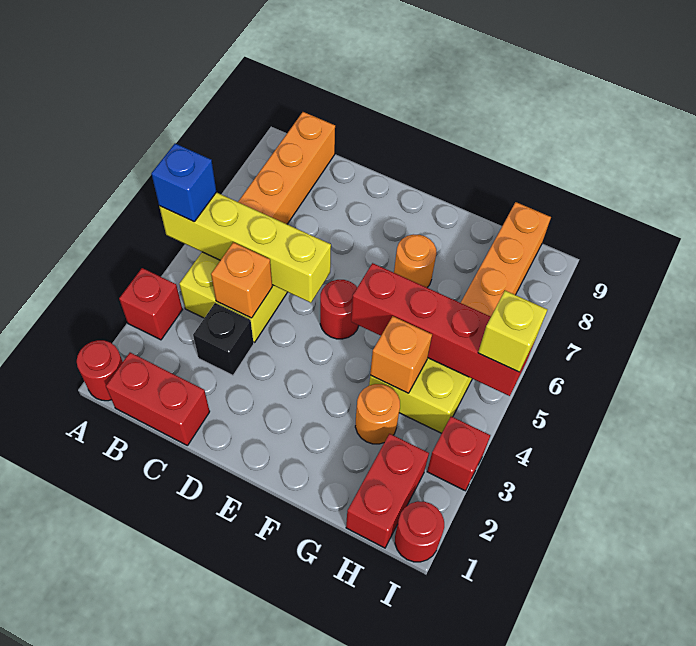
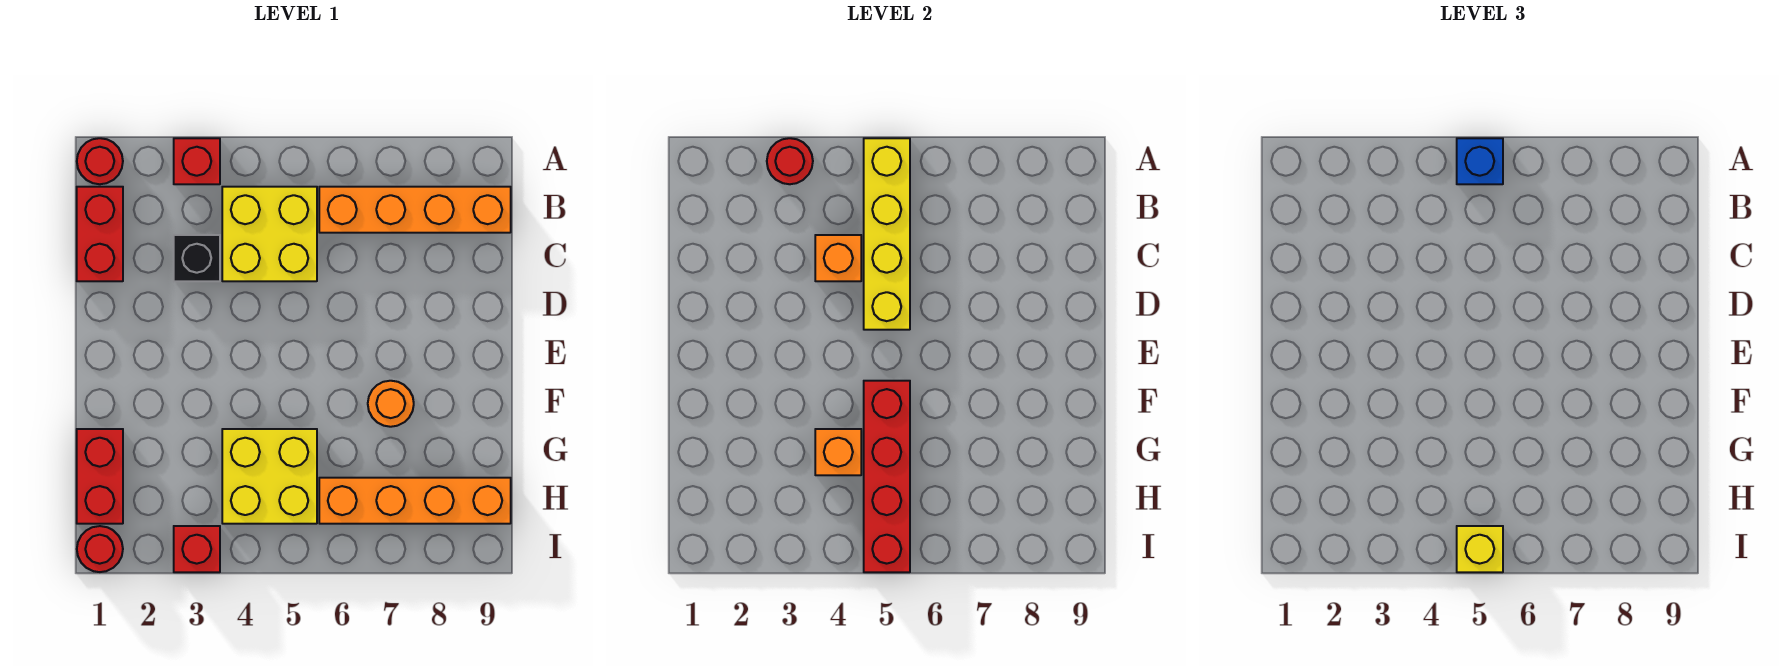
red 1x1 round brick [320,280,359,339] -> red 1x1 round brick moved to [767,138,813,184]
orange 1x1 round brick [355,384,400,444] -> none
red 1x2 brick [346,434,429,548] -> red 1x2 brick turned to [77,429,123,524]

